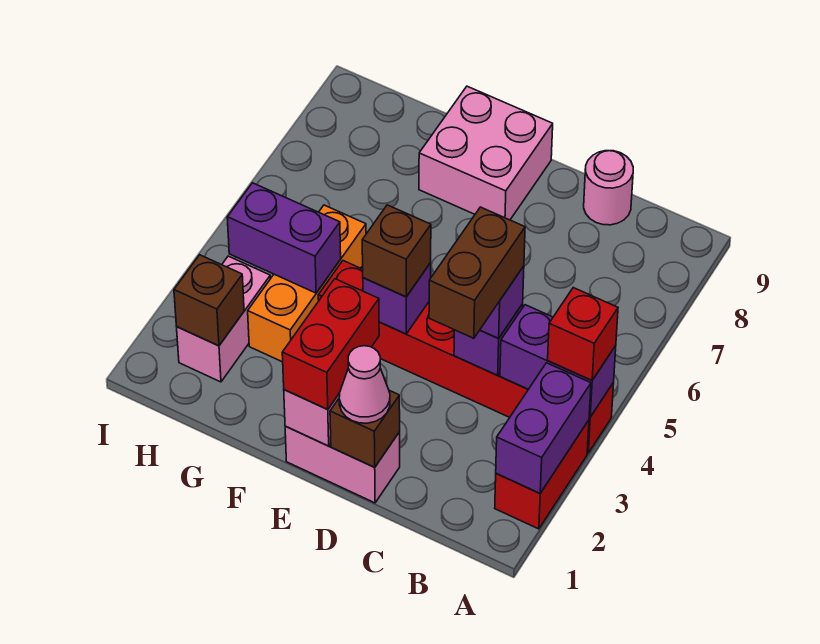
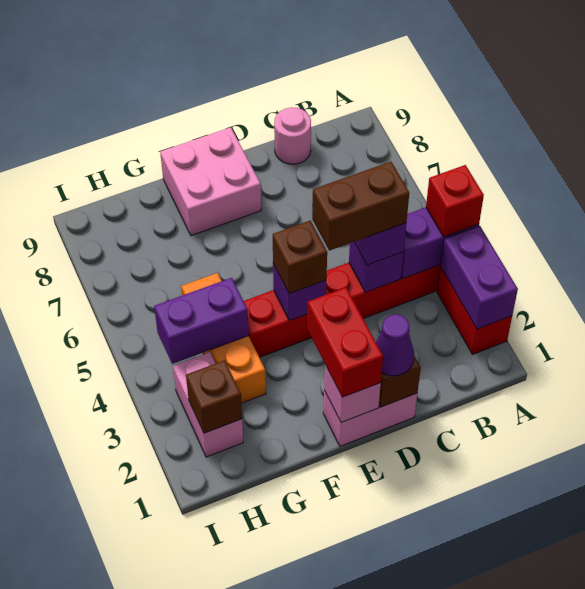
brown 1x2 brick [429,207,525,338] -> brown 1x2 brick turned to [312,162,409,251]
pink 1x1 cone [339,346,390,423] -> purple 1x1 cone [376,314,414,376]

